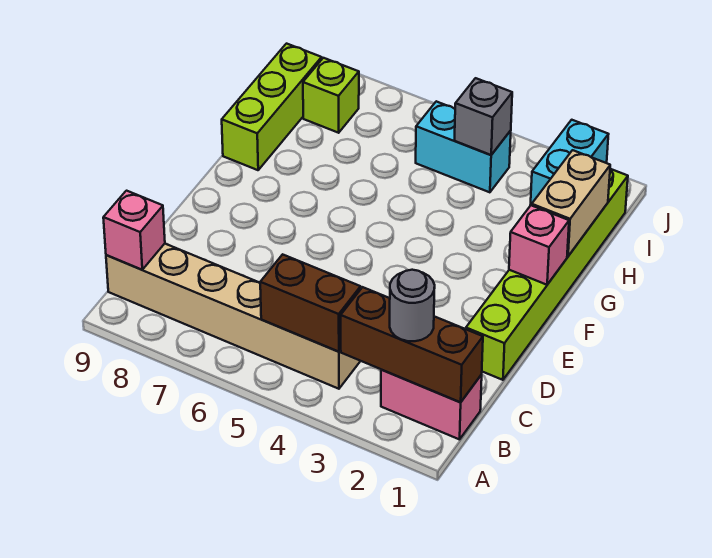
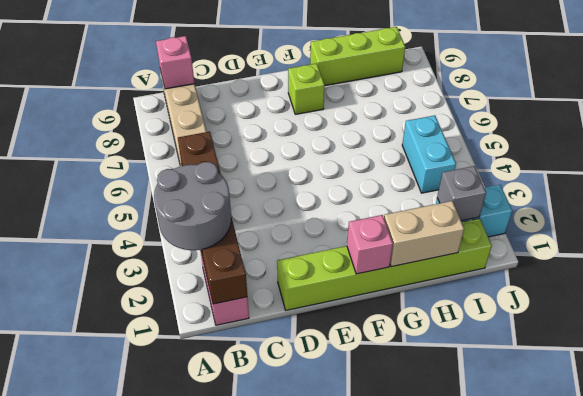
grey 1x1 round brick [390,270,435,341] -> grey 2x2 round brick [154,162,231,250]
grey 1x1 brick [455,78,512,155] -> grey 1x1 brick moved to [437,166,486,221]
lime 1x1 brick [303,58,359,133] -> lime 1x1 brick moved to [288,63,325,114]

